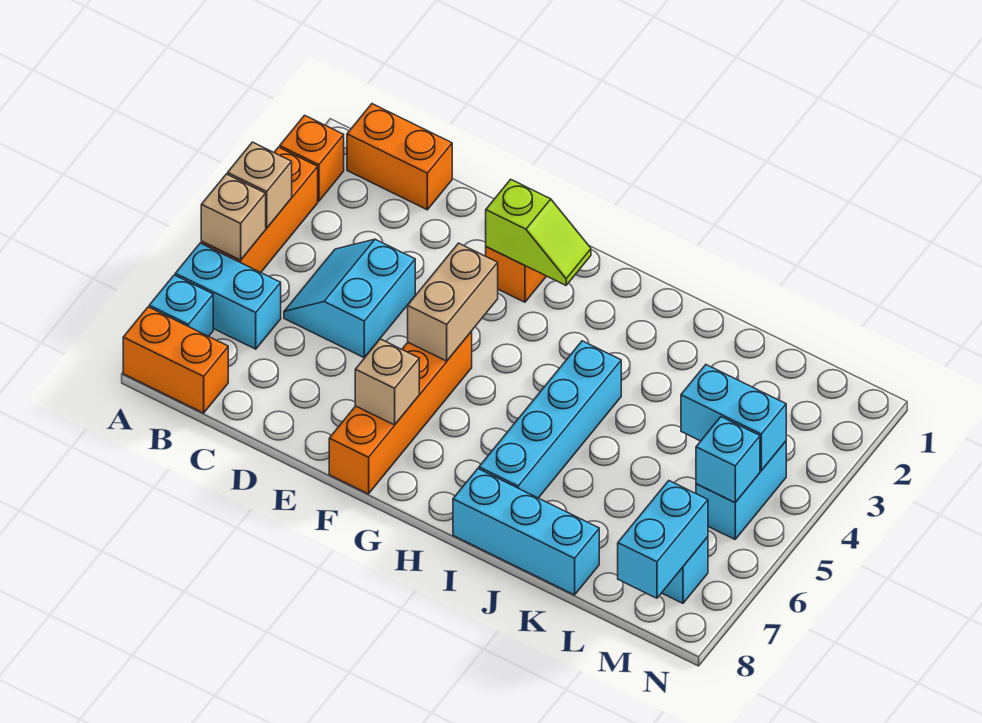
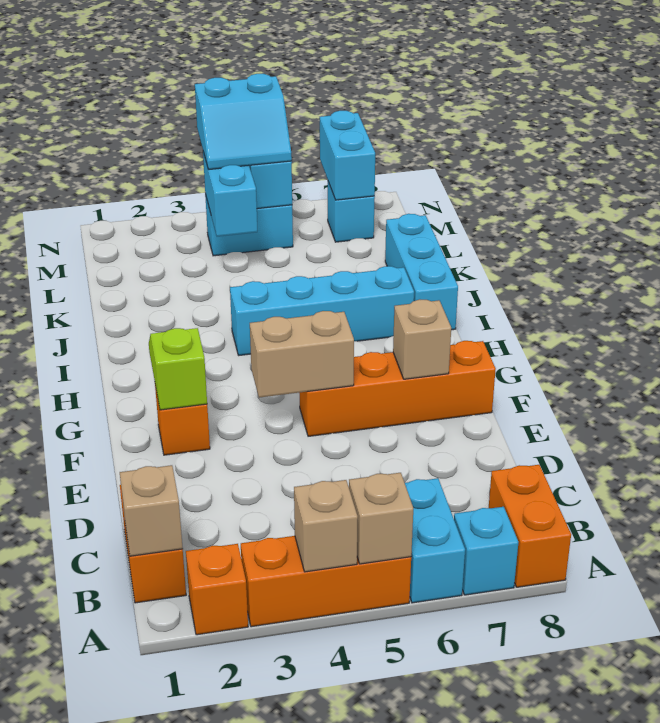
none -> tan 1x1 brick [120,465,183,556]
cyan 2x2 slope [284,239,415,358] -> cyan 2x2 slope moved to [195,74,292,170]
cyan 1x2 brick [618,481,708,598] -> cyan 1x2 brick turned to [320,111,375,200]

